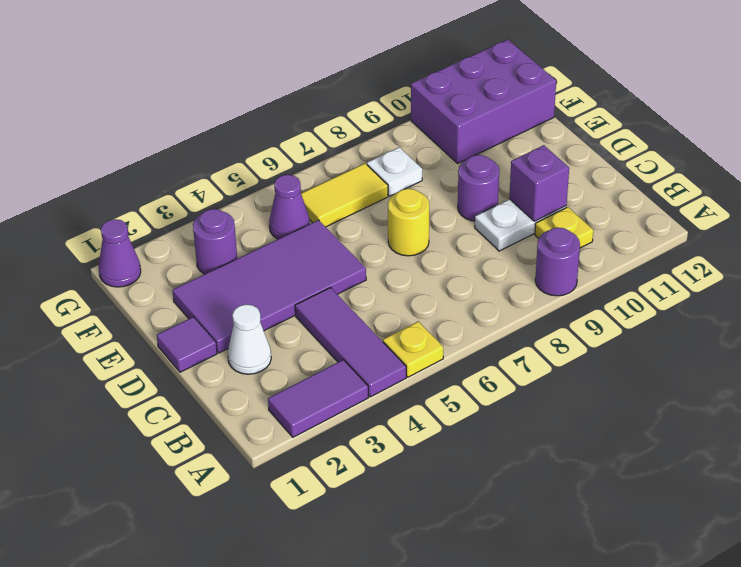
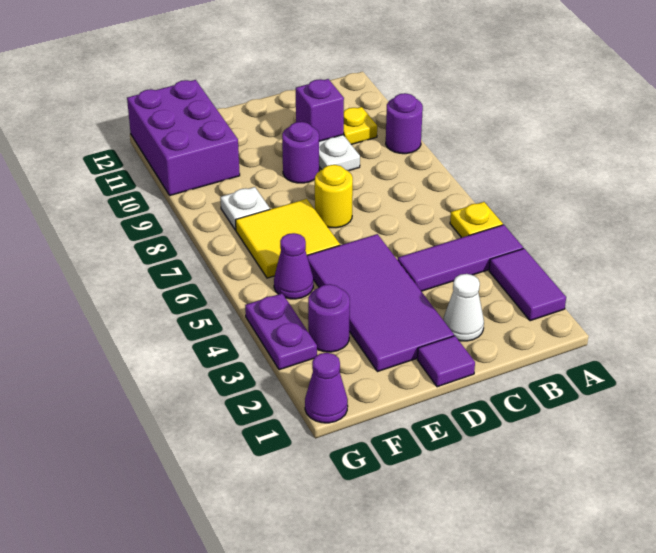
yellow 1x2 tile [301,163,388,227] -> yellow 2x2 tile [236,199,340,278]
none -> purple 1x2 plate [245,293,317,370]

